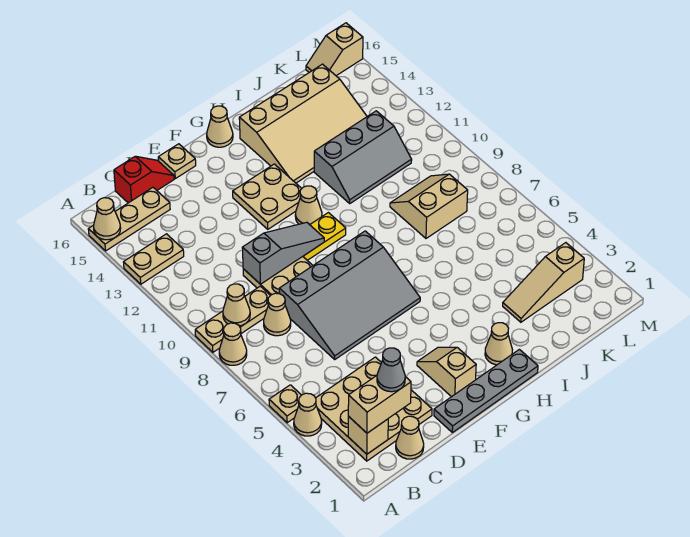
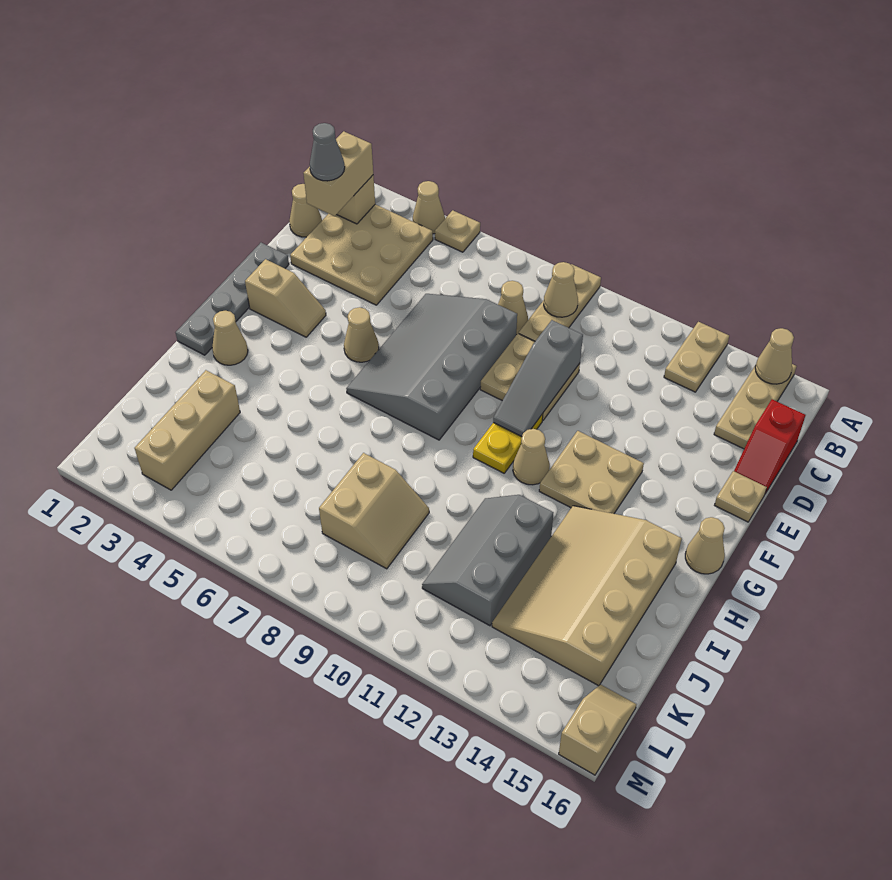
tan 1x1 cone [219,323,247,365] -> tan 1x1 cone moved to [344,307,379,362]
tan 1x3 slope [503,243,584,322] -> tan 1x3 brick [135,370,240,490]

